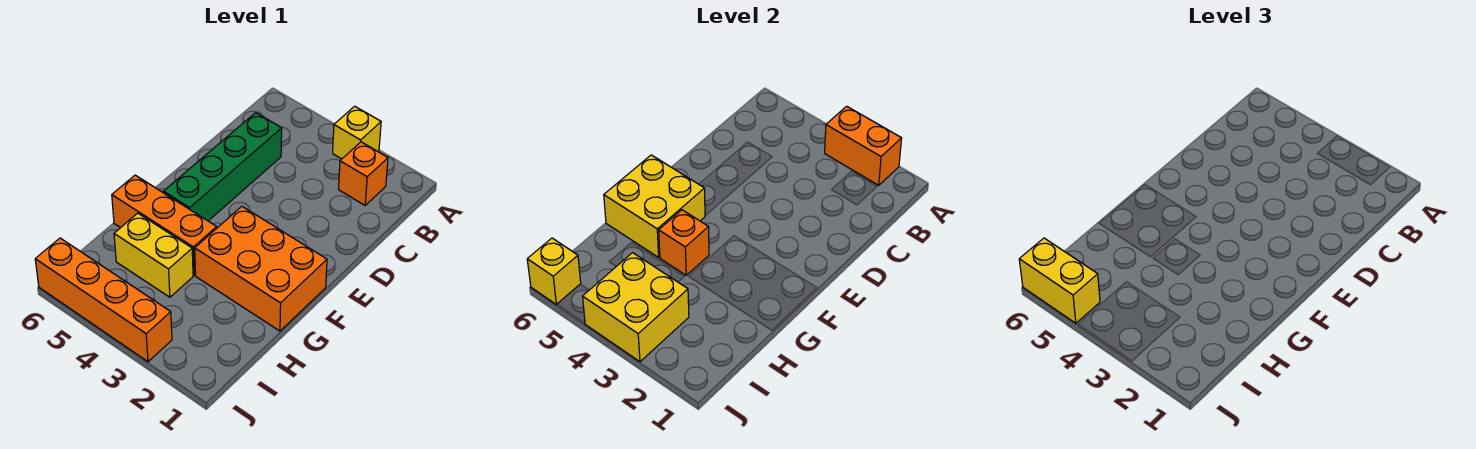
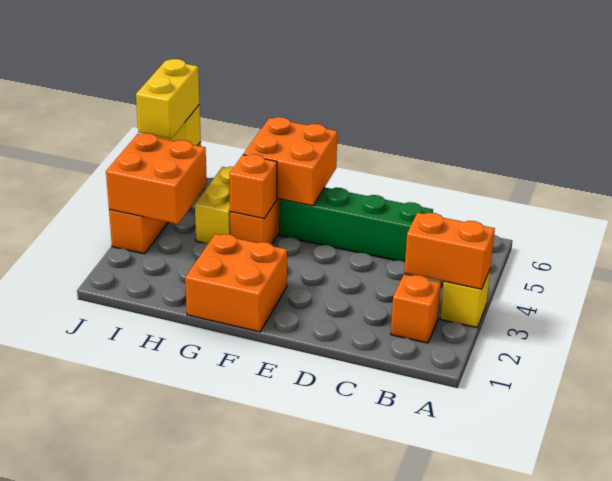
orange 1x2 brick [825,106,902,185] -> orange 1x2 brick turned to [404,213,495,289]
orange 2x3 brick [195,206,327,331] -> orange 2x2 brick [185,234,287,332]
yellow 2x2 brick [604,155,705,257] -> orange 2x2 brick [243,117,337,206]
yellow 2x2 brick [583,253,689,362] -> orange 2x2 brick [106,133,207,224]

